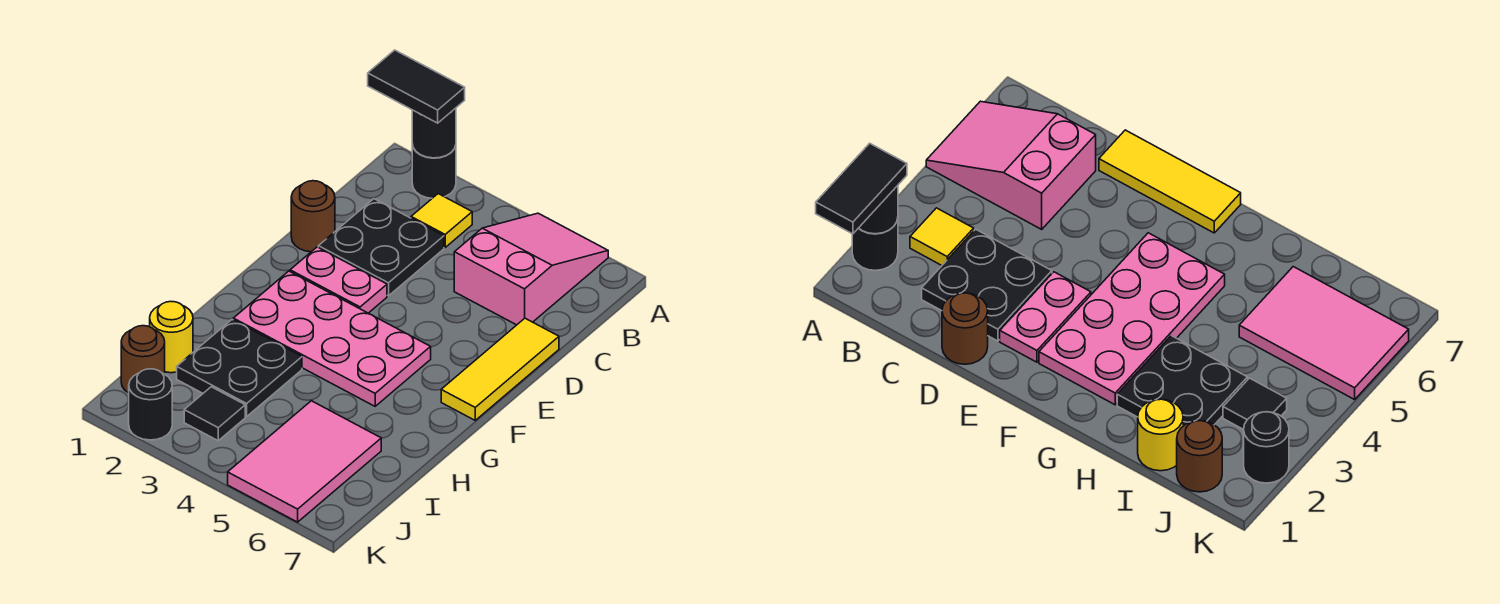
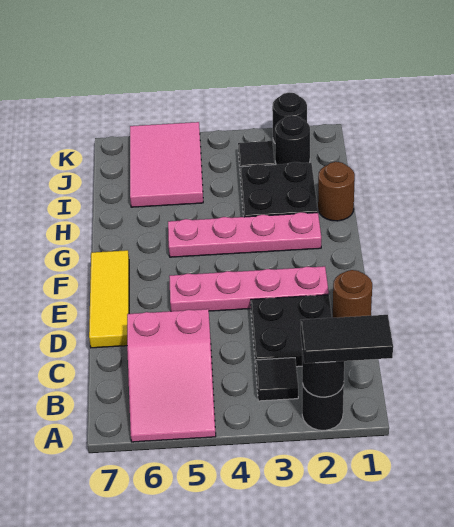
yellow 1x1 tile [411,194,472,247] -> black 1x1 tile [255,358,298,401]
pink 1x2 plate [290,247,387,313] -> pink 1x4 plate [169,266,329,311]
pink 2x4 plate [233,271,431,406] -> pink 1x4 plate [168,212,321,257]
yellow 1x1 round brick [150,302,193,373] -> none
brown 1x1 round brick [121,326,165,393] -> brown 1x1 round brick moved to [318,162,355,221]
none -> black 1x1 round brick [275,115,310,165]

